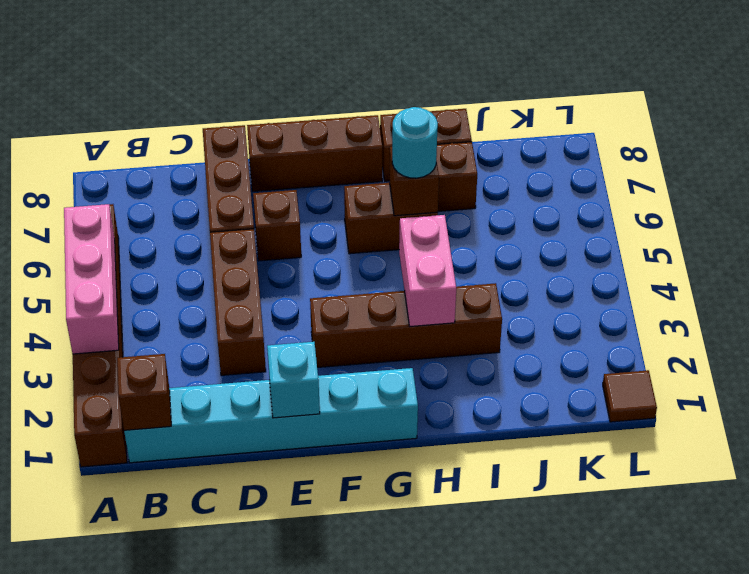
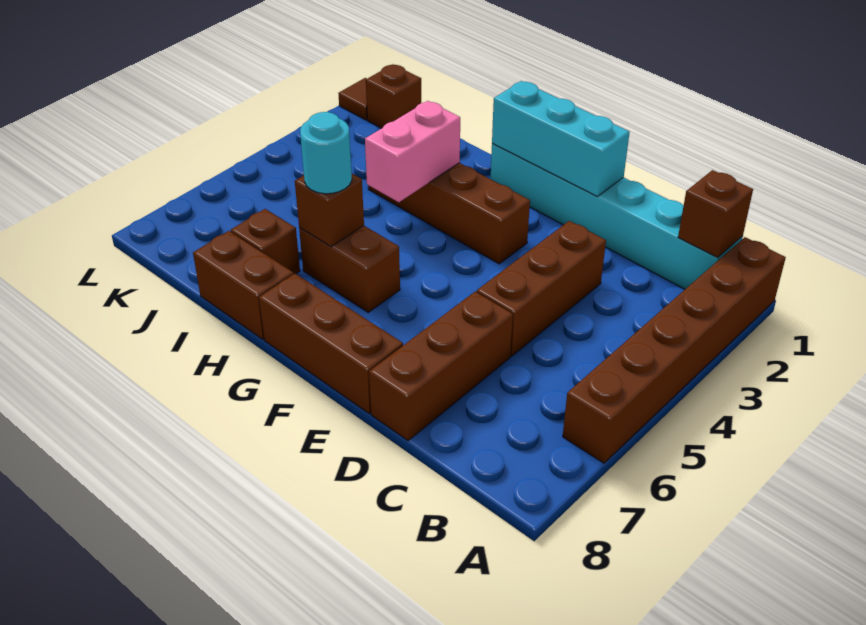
pink 1x3 brick [64,204,119,354] -> none
cyan 1x1 brick [267,342,320,418] -> cyan 1x3 brick [492,81,630,197]
brown 1x1 brick [253,190,301,261] -> brown 1x1 brick moved to [366,65,421,128]

